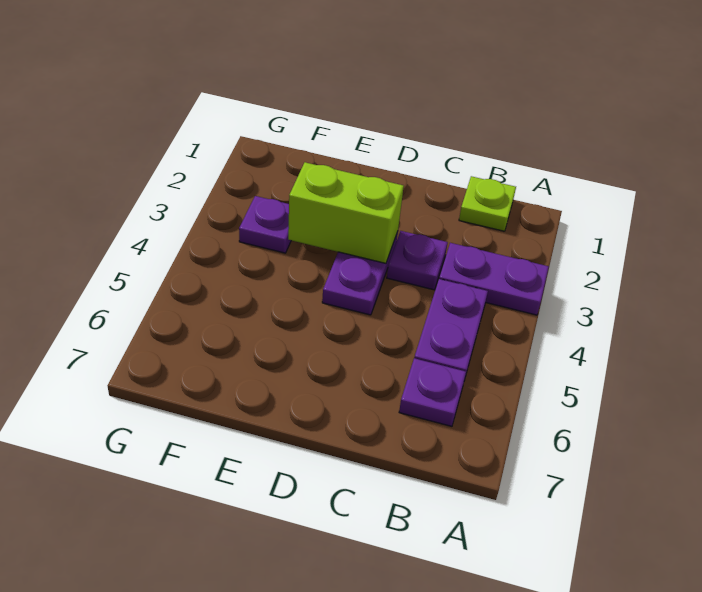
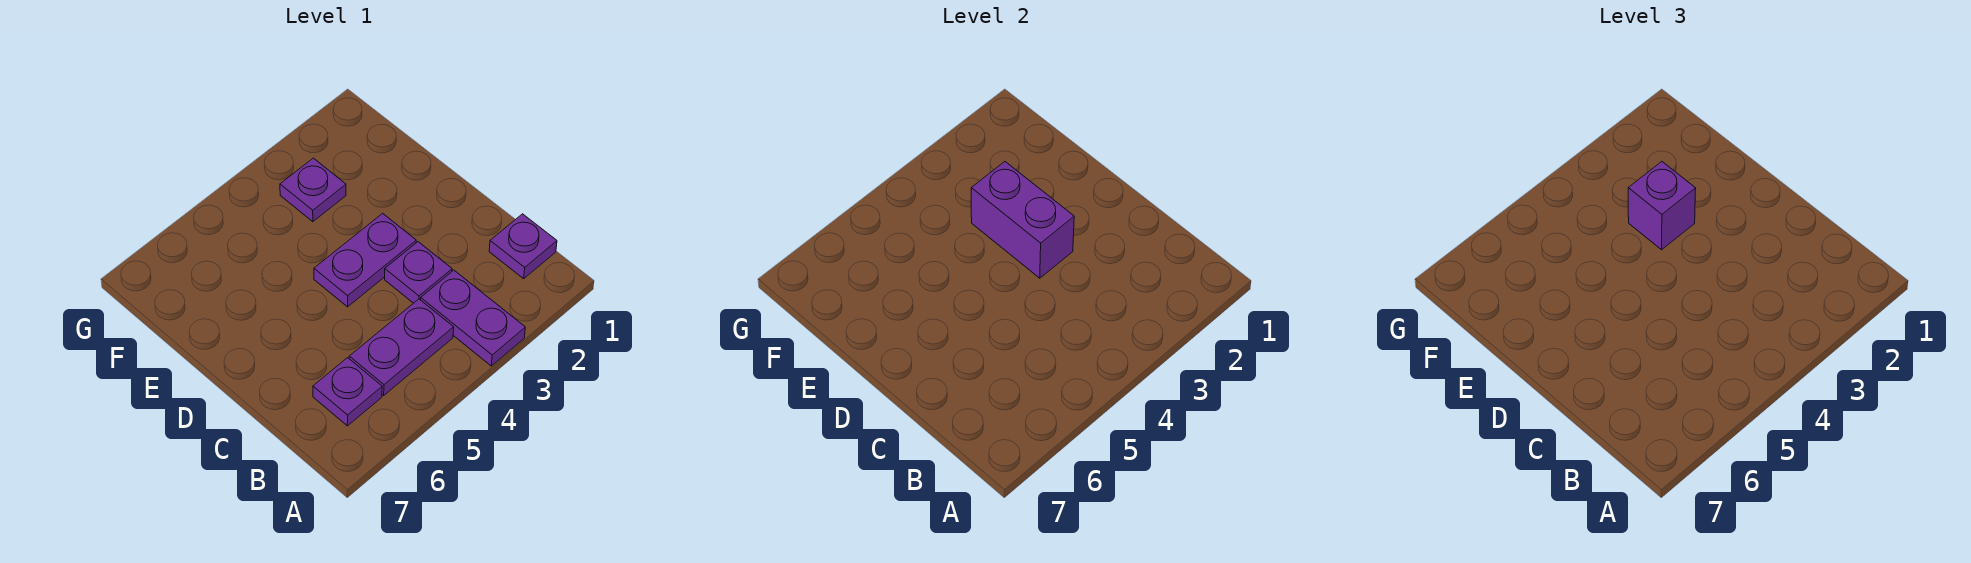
lime 1x1 plate [459,176,516,231] -> purple 1x1 plate [489,214,557,279]
lime 1x2 brick [288,162,404,263] -> purple 1x2 brick [971,162,1074,278]
none -> purple 1x1 brick [1628,162,1696,250]

